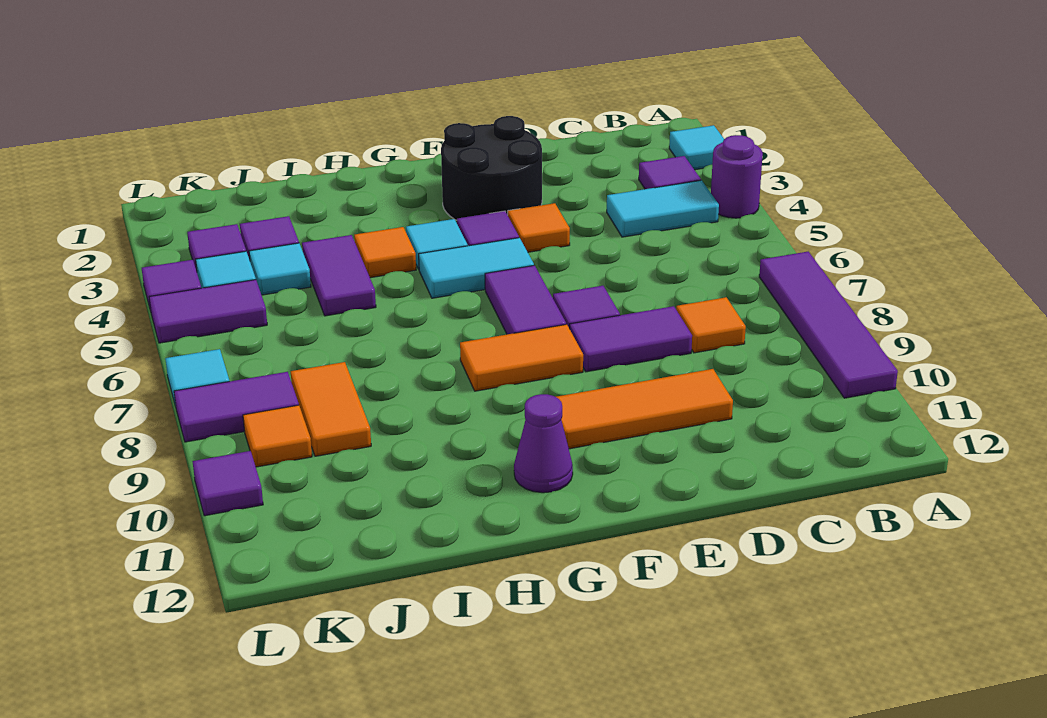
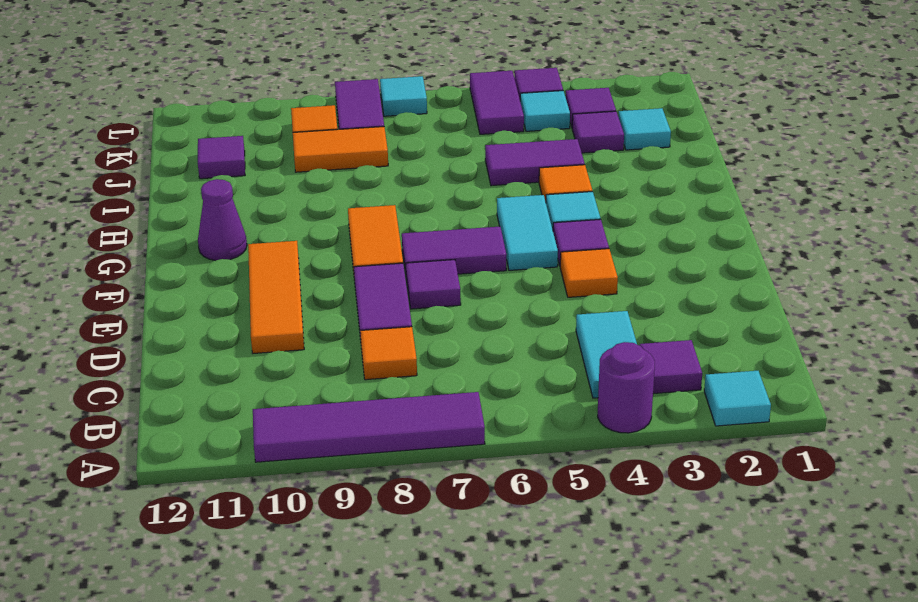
black 2x2 round brick [441,116,542,220] -> none
cyan 1x1 tile [249,243,311,295] -> cyan 1x1 tile moved to [618,108,671,150]
purple 1x1 tile [192,451,263,516] -> purple 1x1 tile moved to [198,136,245,179]

